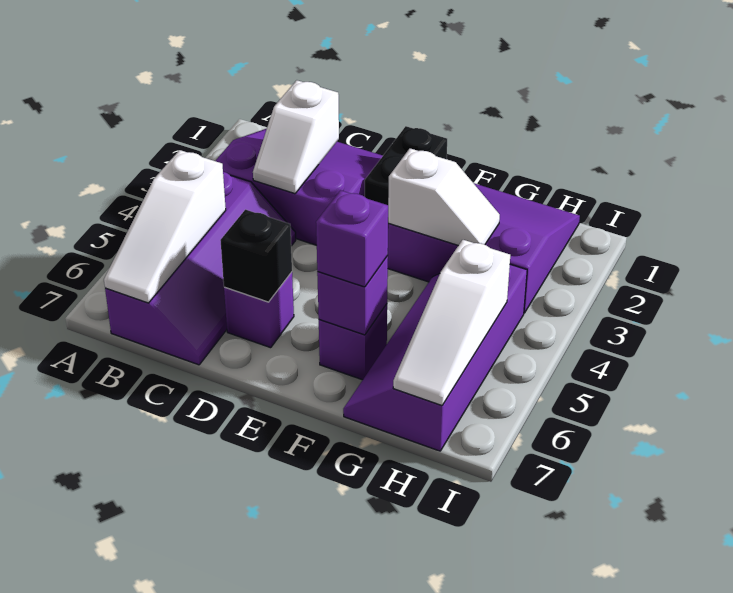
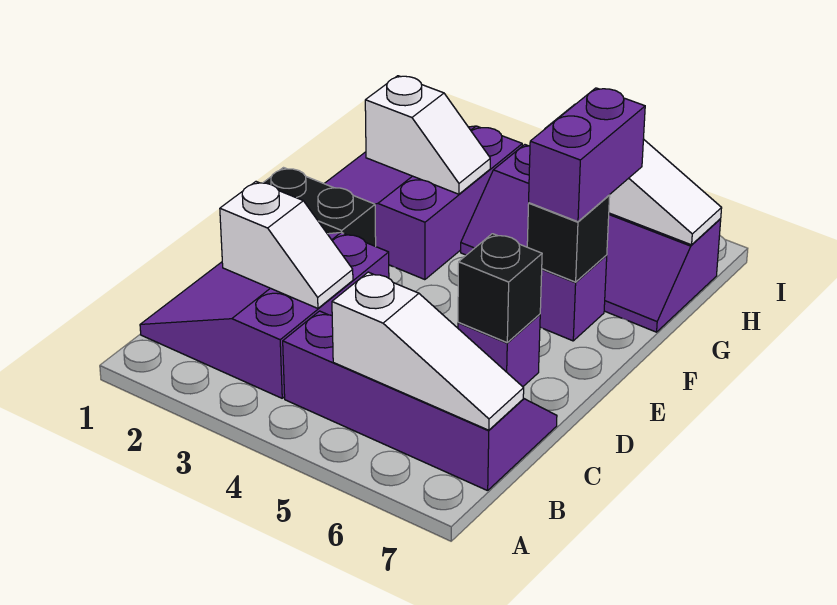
white 1x2 slope [388,149,500,246] -> white 1x2 slope turned to [365,76,490,194]
purple 1x1 brick [317,256,388,335] -> black 1x1 brick [527,195,610,282]
purple 1x1 brick [316,190,388,287] -> purple 1x2 brick [529,88,645,222]

